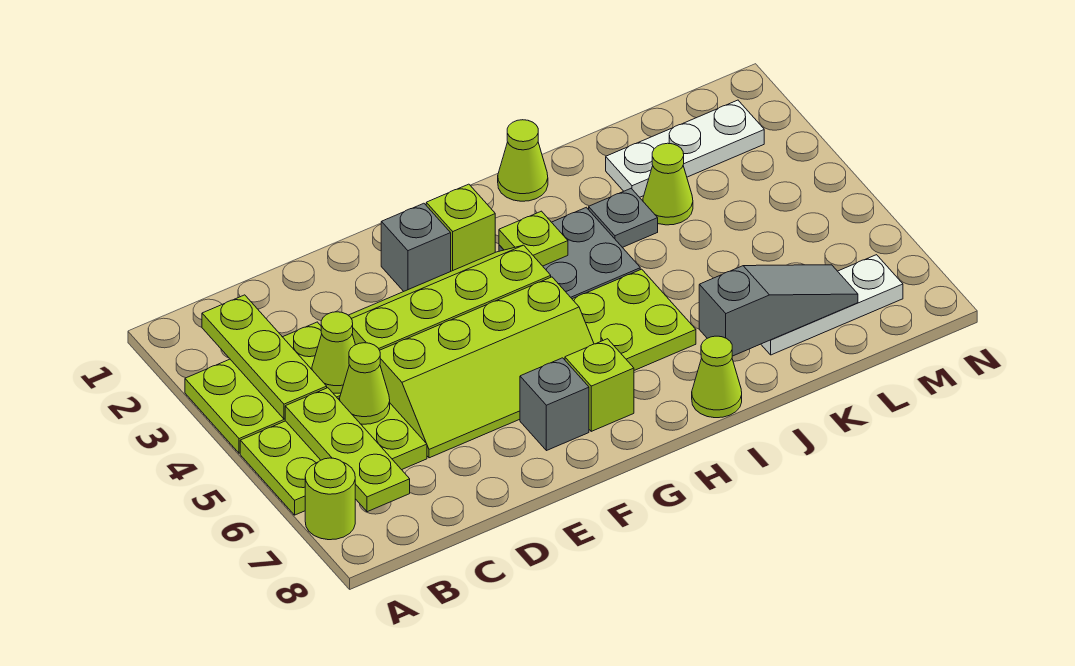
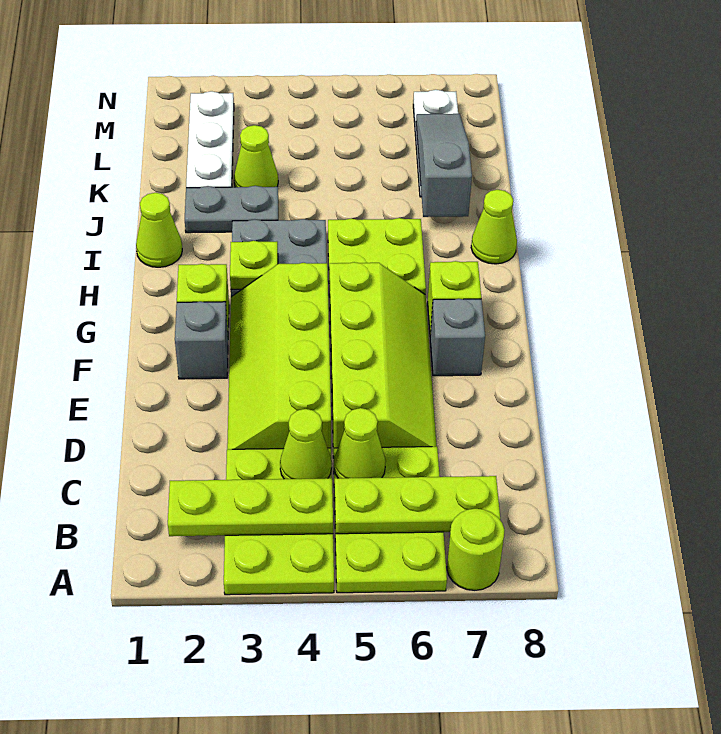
grey 1x1 plate [589,189,658,247] -> grey 1x2 plate [185,186,278,233]

